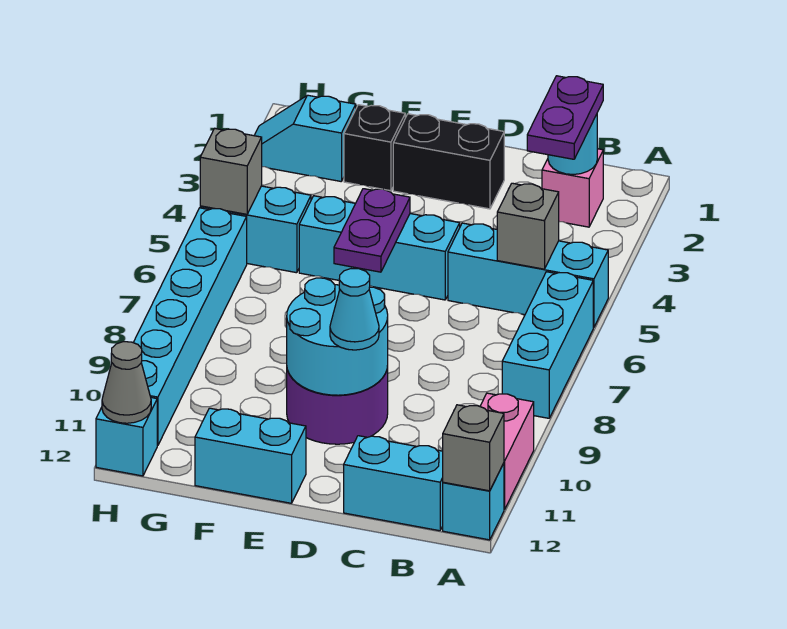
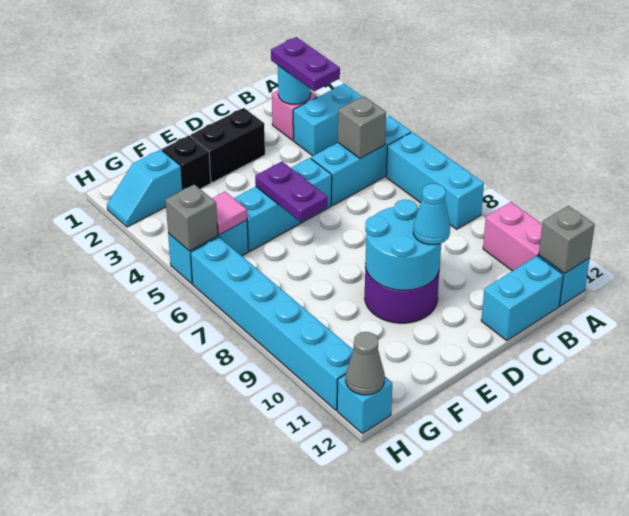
cyan 1x2 brick [195,408,306,503] -> cyan 1x2 brick moved to [293,84,362,156]
none -> pink 1x1 tile [212,192,247,235]

